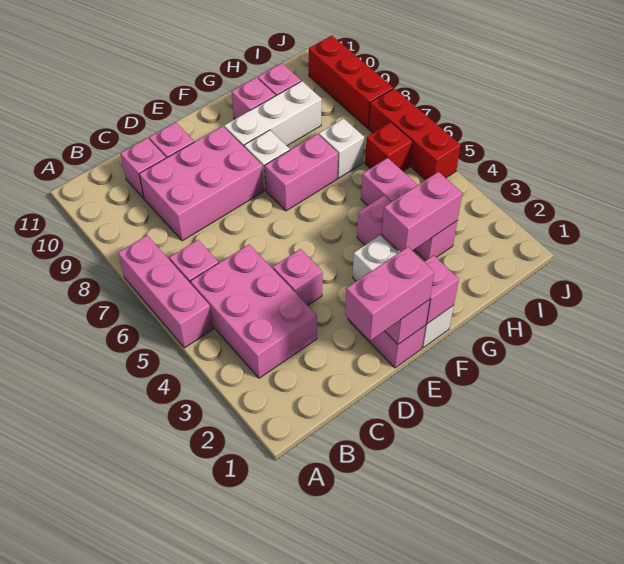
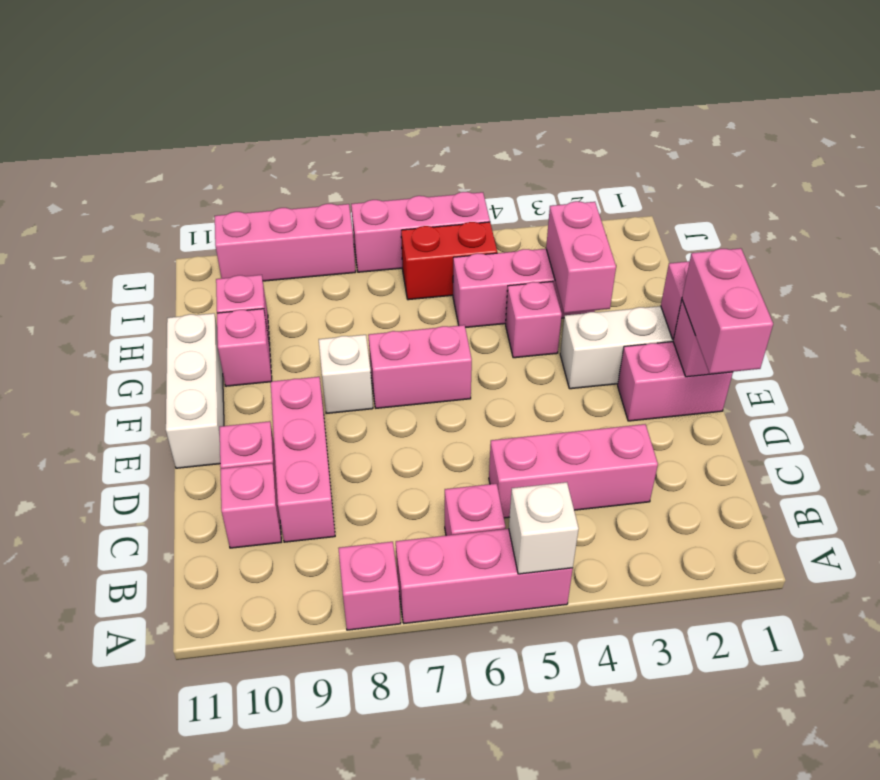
pink 2x3 brick [191,245,317,378] -> pink 1x3 brick [489,424,658,518]
pink 2x3 brick [139,126,264,241] -> pink 1x3 brick [271,377,335,542]
pink 1x1 brick [273,249,323,305] -> pink 1x1 brick moved to [338,542,401,630]
pink 1x2 brick [265,134,338,211] -> pink 1x2 brick turned to [368,325,472,408]
white 1x3 brick [224,81,322,146] -> white 1x3 brick moved to [166,313,224,468]
white 1x1 brick [319,118,364,178] -> white 1x1 brick moved to [509,482,579,574]
red 1x1 brick [365,122,412,171] -> red 1x2 brick [401,222,497,300]
red 1x3 brick [369,88,461,180] -> pink 1x3 brick [351,192,490,272]
red 1x3 brick [309,36,393,128] -> pink 1x3 brick [215,204,356,281]

